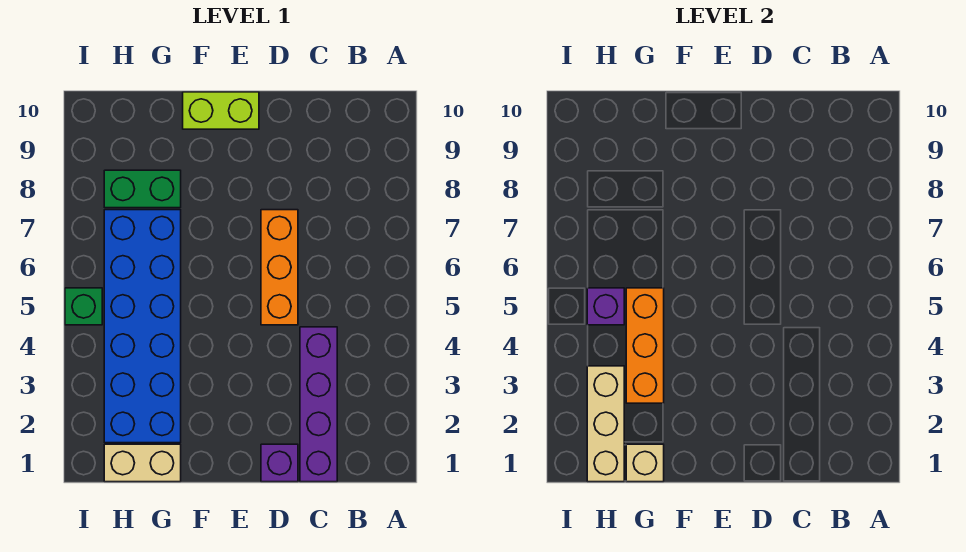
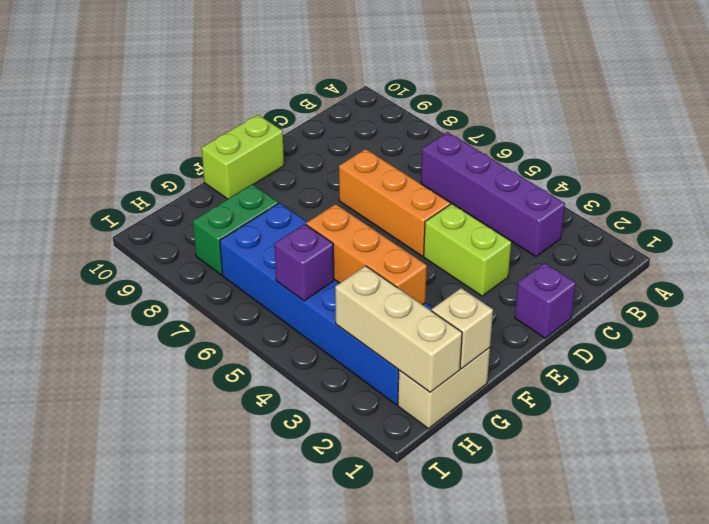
purple 1x4 brick [300,327,337,482] -> purple 1x4 brick moved to [421,132,565,257]
none -> lime 1x2 brick [424,204,511,296]
green 1x1 brick [65,288,102,325] -> none

